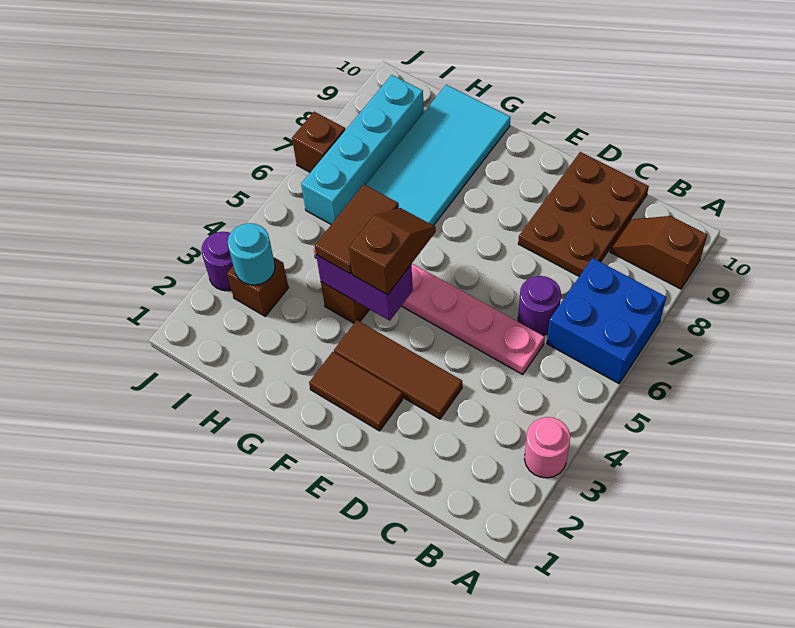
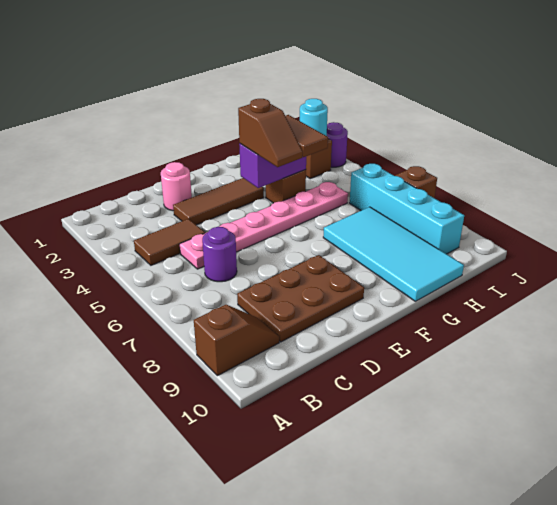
pink 1x1 round brick [524,417,570,478] -> pink 1x1 round brick moved to [161,162,192,211]
blue 2x2 brick [547,258,666,384] -> none
brown 2x3 plate [518,152,649,276] -> brown 2x3 plate turned to [237,255,364,342]
brown 1x2 tile [309,352,403,431] -> brown 1x2 tile moved to [134,219,205,265]

